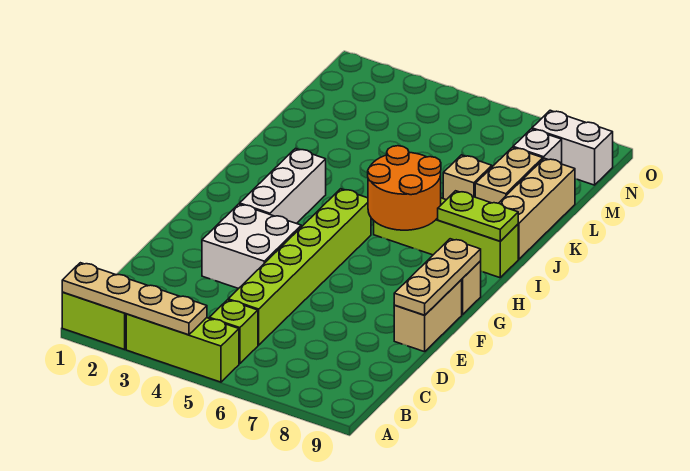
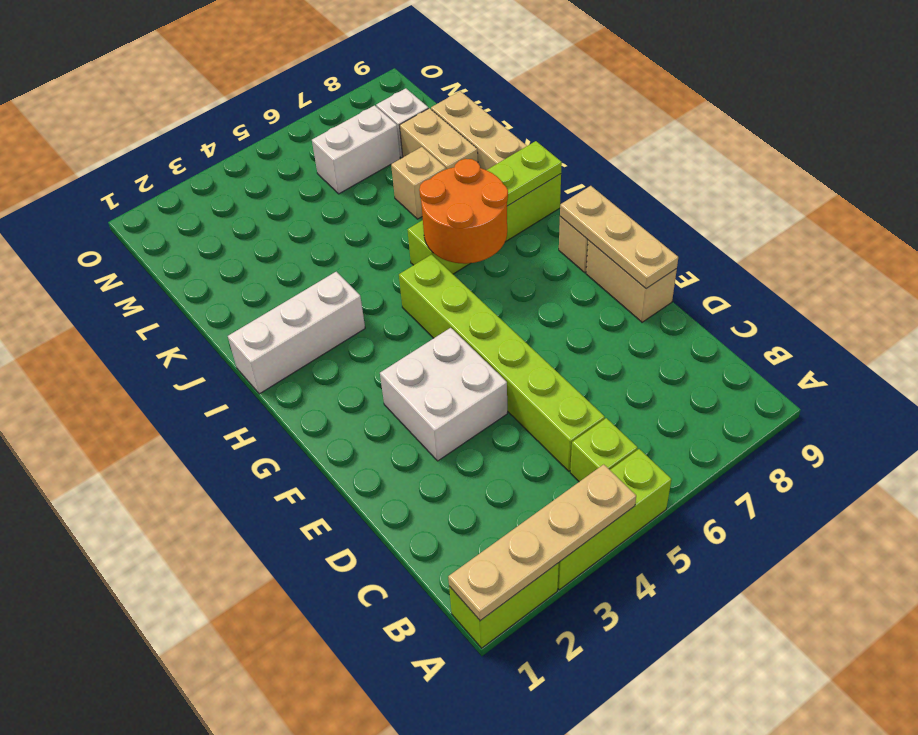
white 1x3 brick [240,149,326,224] -> white 1x3 brick turned to [228,272,365,394]
white 1x2 brick [532,110,613,185] -> white 1x2 brick moved to [312,105,400,194]

